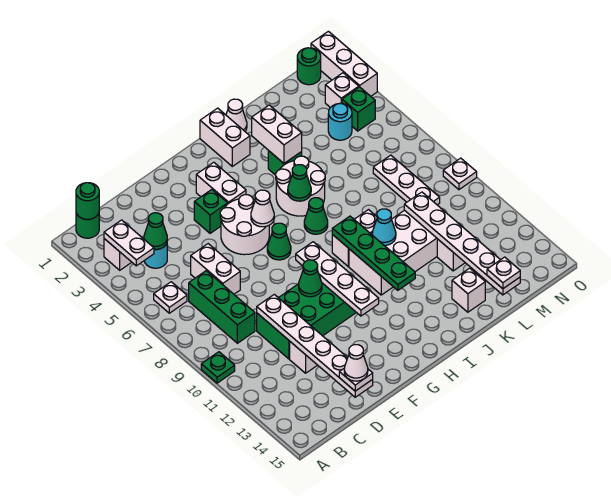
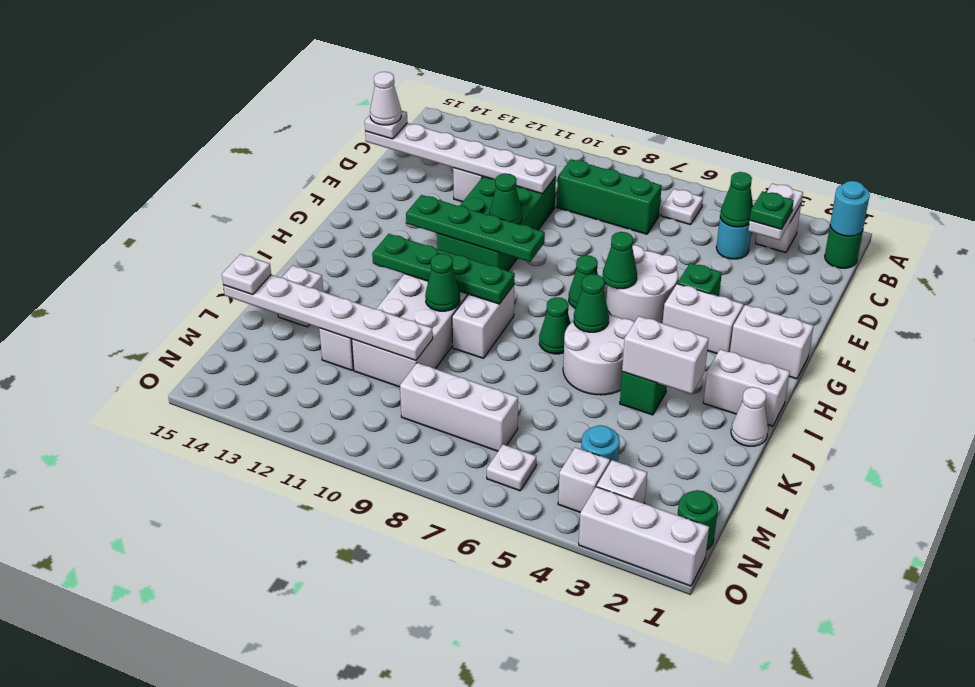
green 1x1 plate [201,352,235,383] -> green 1x1 plate moved to [750,191,794,229]
green 1x1 round brick [76,183,99,219] -> cyan 1x1 round brick [830,181,870,236]
white 1x2 plate [104,220,154,266] -> white 1x2 plate turned to [748,183,803,240]
white 1x2 brick [191,244,240,294] -> white 1x2 brick moved to [730,305,814,379]
white 1x1 cone [251,190,274,227] -> green 1x1 cone [603,232,637,289]
white 1x4 plate [296,242,379,316] -> green 1x4 plate [406,195,545,262]
cyan 1x1 cone [372,209,396,246] -> green 1x1 cone [425,254,460,311]
white 1x3 plate [373,155,440,205] -> white 1x3 brick [400,363,518,451]
green 1x1 brick [342,87,375,131] -> white 1x1 brick [558,447,610,512]
white 1x1 plate [443,158,477,190] -> white 1x1 plate moved to [487,444,536,491]

